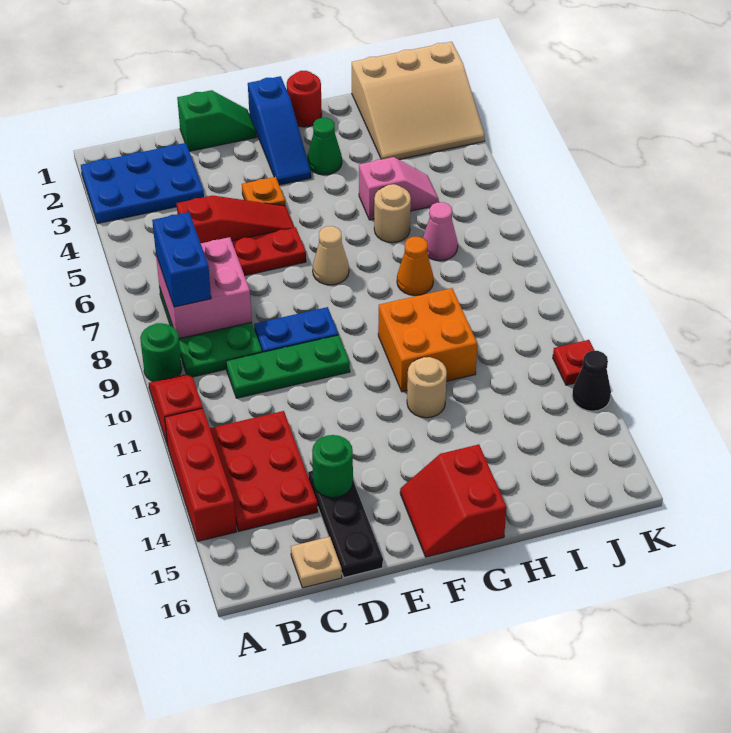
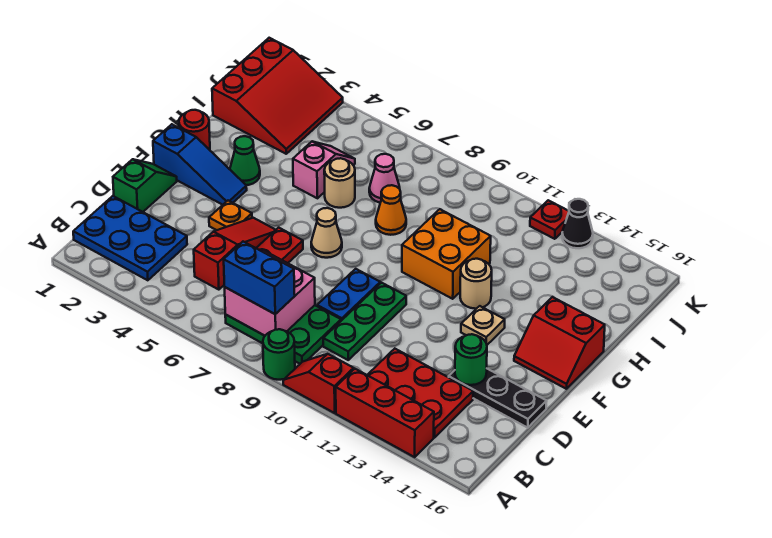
blue 2x3 plate [81,143,204,224] -> blue 2x3 plate turned to [73,196,187,280]
tan 1x1 plate [291,537,342,588] -> tan 1x1 plate moved to [461,306,505,345]
tan 3x3 slope [352,42,485,160] -> red 3x3 slope [212,38,343,154]

